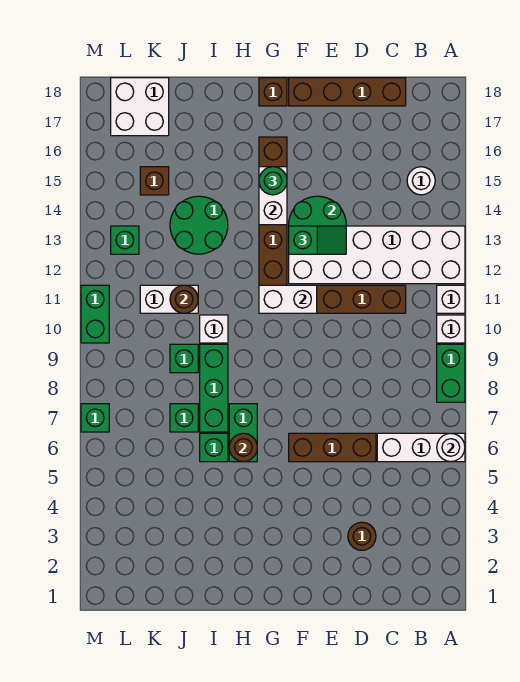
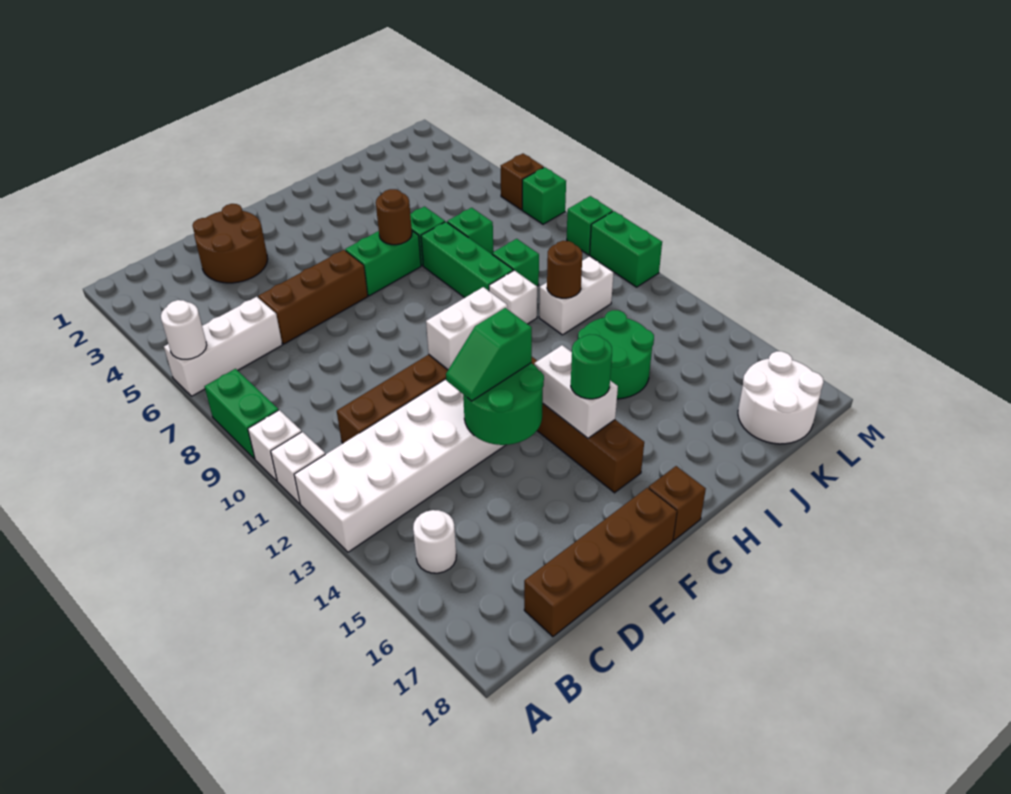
brown 1x1 round brick [348,522,376,550] -> brown 2x2 round brick [193,204,268,283]
green 1x2 brick [229,404,257,462] -> green 1x2 brick turned to [345,231,421,296]
brown 1x1 brick [140,167,169,195] -> brown 1x1 brick moved to [501,154,544,210]
white 2x2 brick [111,78,169,136] -> white 2x2 round brick [738,351,824,444]
green 1x1 brick [111,226,139,254] -> green 1x1 brick moved to [567,196,613,255]

